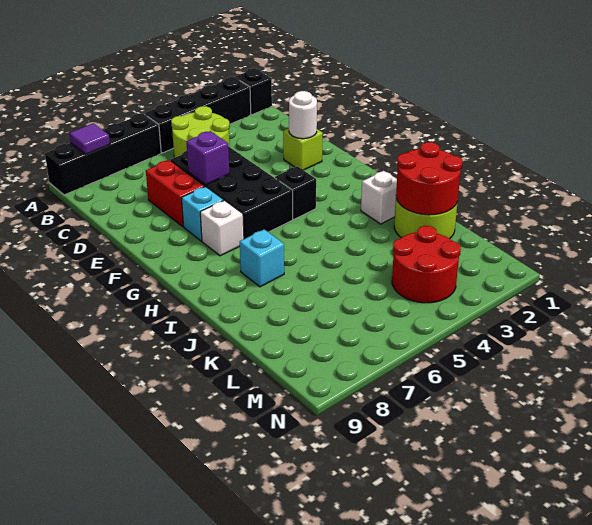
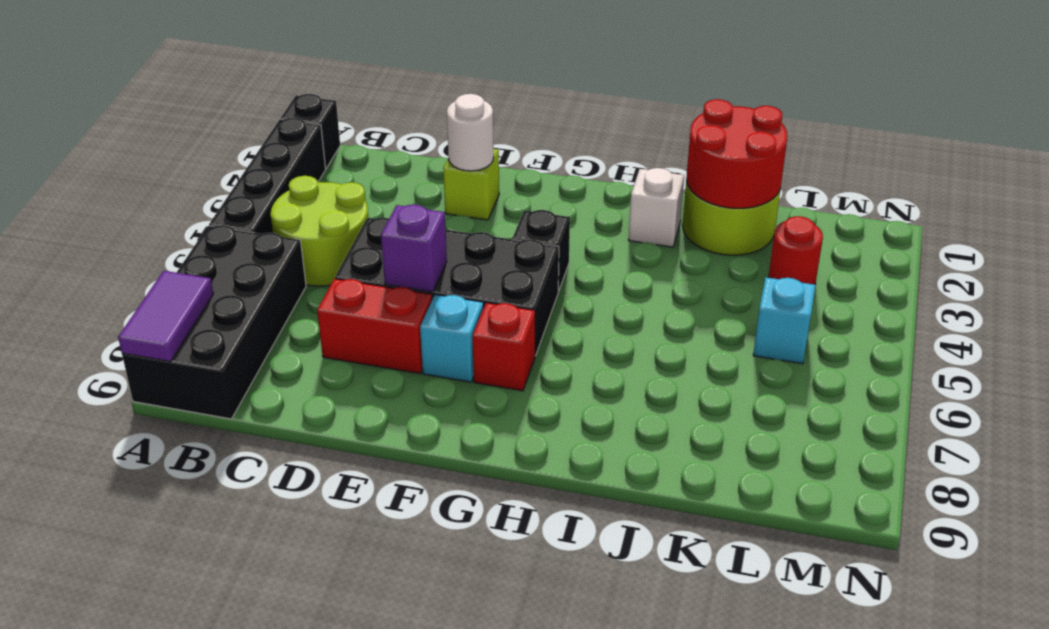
black 1x4 brick [45,114,161,195] -> black 2x4 brick [122,225,306,419]
purple 1x1 tile [69,123,110,154] -> purple 1x2 tile [118,271,213,361]
white 1x1 brick [200,200,244,256] -> red 1x1 brick [473,303,535,391]
cyan 1x1 brick [240,229,284,287] -> cyan 1x1 brick moved to [753,277,816,364]
red 2x2 round brick [392,226,461,303] -> red 1x1 round brick [768,216,823,285]

